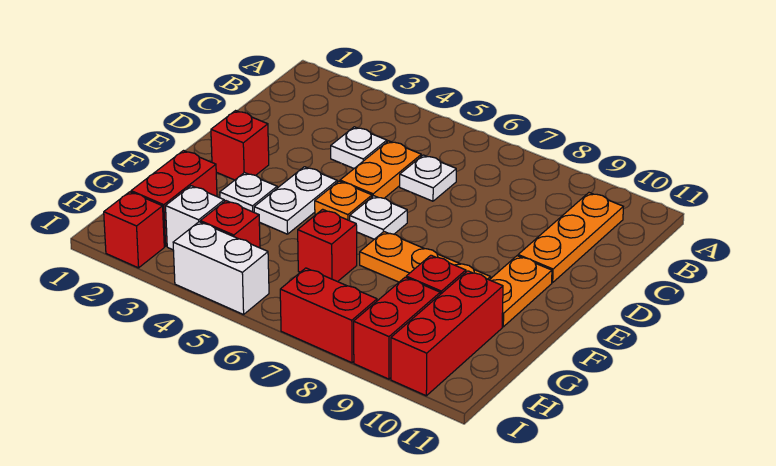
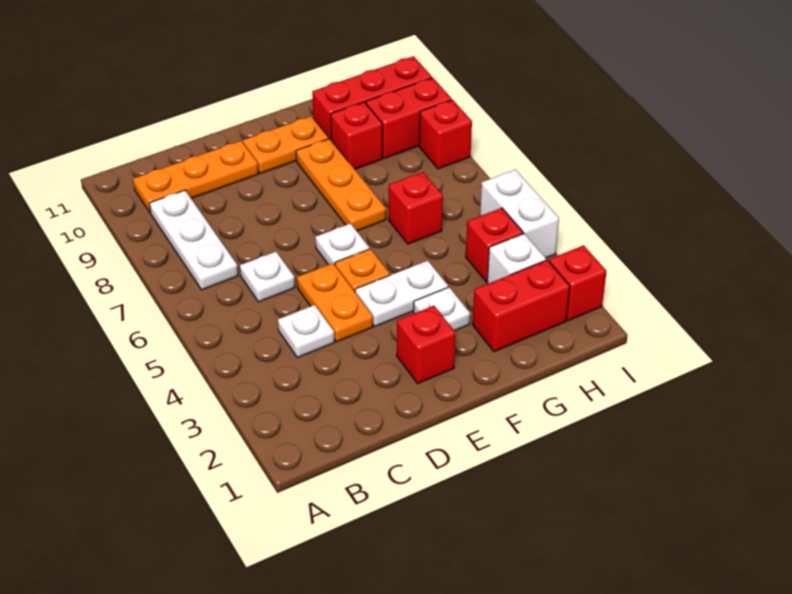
none -> white 1x3 plate [149,190,238,290]
orange 1x2 plate [340,141,421,198] -> orange 1x2 plate turned to [297,263,373,342]
red 1x2 brick [280,268,377,363] -> red 1x1 brick [419,100,472,169]

